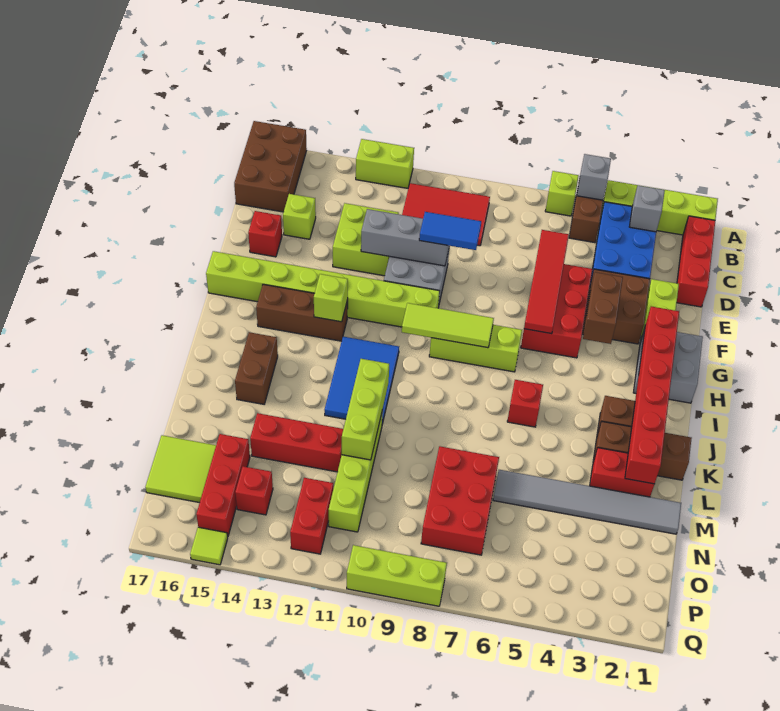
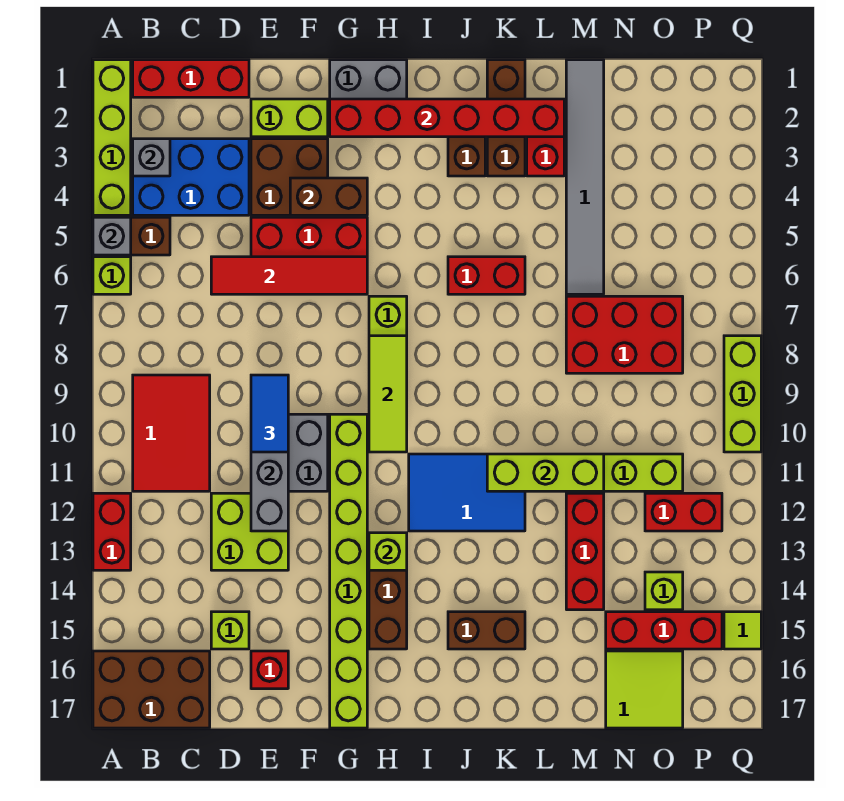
lime 1x2 brick [356,139,414,188] -> red 1x2 brick [93,493,131,570]
red 1x1 brick [507,380,543,427] -> red 1x2 brick [448,257,525,294]
red 1x1 brick [235,466,273,515] -> lime 1x1 brick [645,572,683,610]

